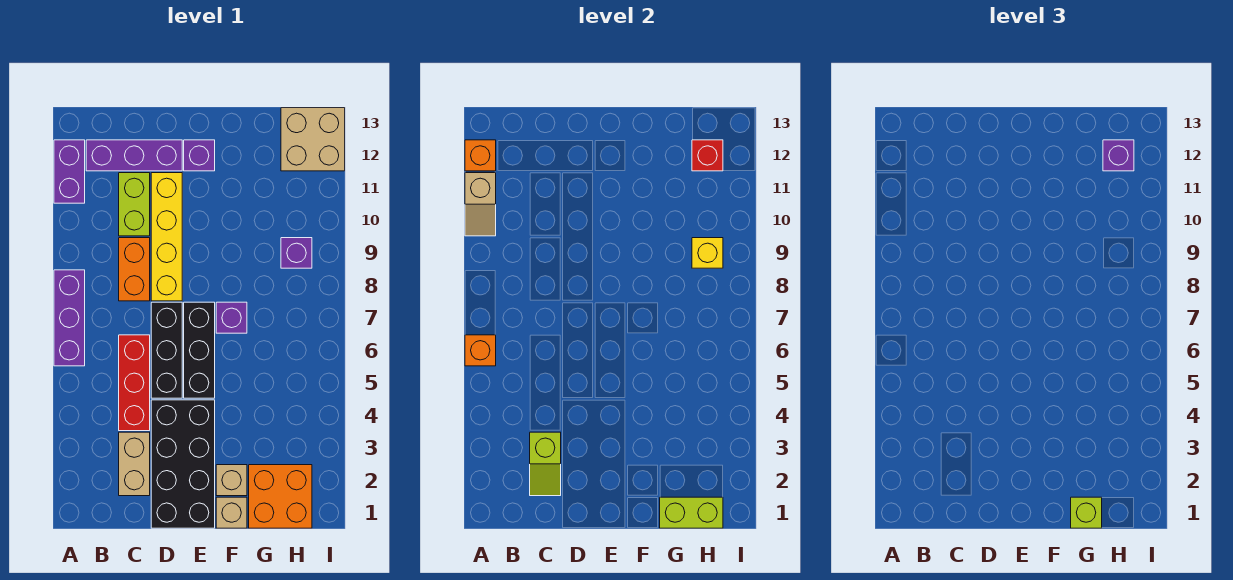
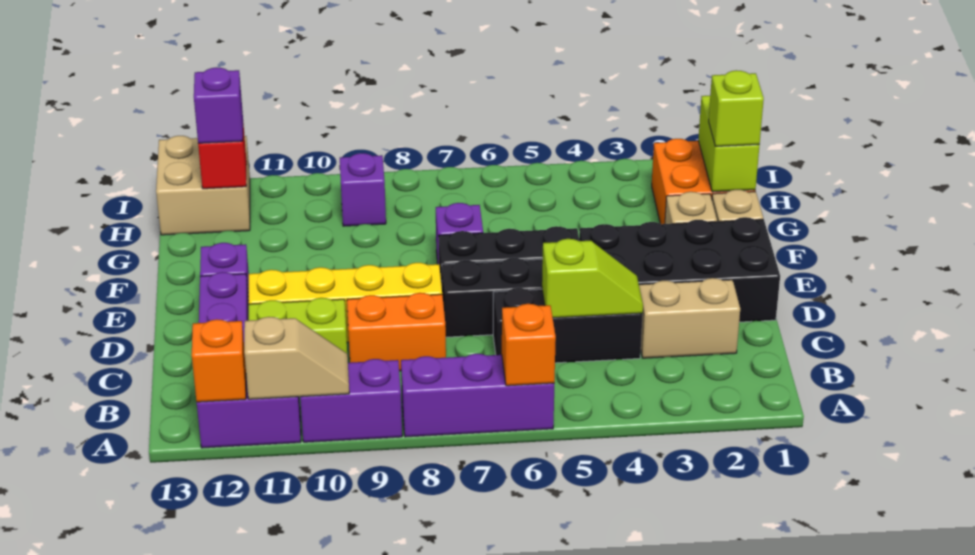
none -> purple 1x2 brick [300,359,402,442]
lime 1x2 slope [530,432,561,496] -> lime 1x2 slope moved to [542,239,643,318]
red 1x3 brick [119,335,150,431] -> black 1x3 brick [493,288,643,363]
yellow 1x1 brick [692,238,723,268] -> none

